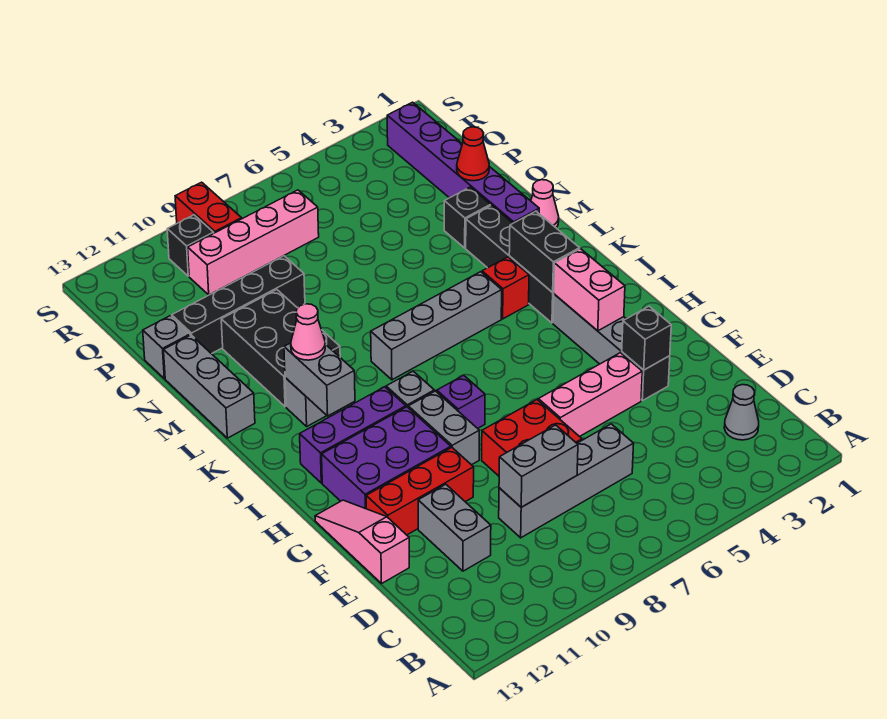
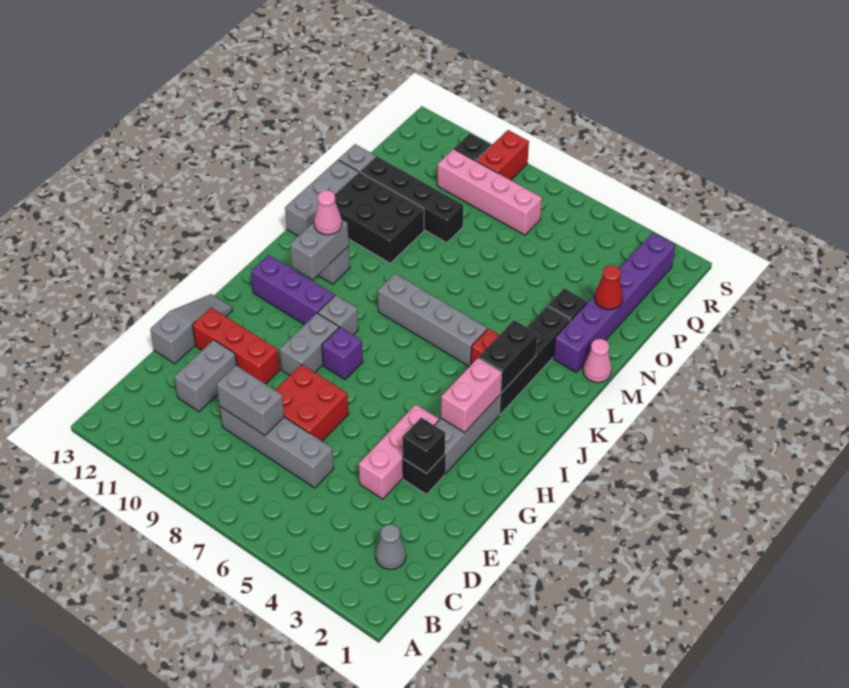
pink 1x3 slope [315,500,409,583] -> grey 1x3 slope [150,294,232,364]
pink 1x3 brick [538,353,642,437] -> pink 1x3 brick turned to [359,404,439,499]
purple 2x3 brick [322,407,451,509] -> none
black 2x3 brick [221,290,340,407] -> black 2x3 brick turned to [335,172,424,263]

